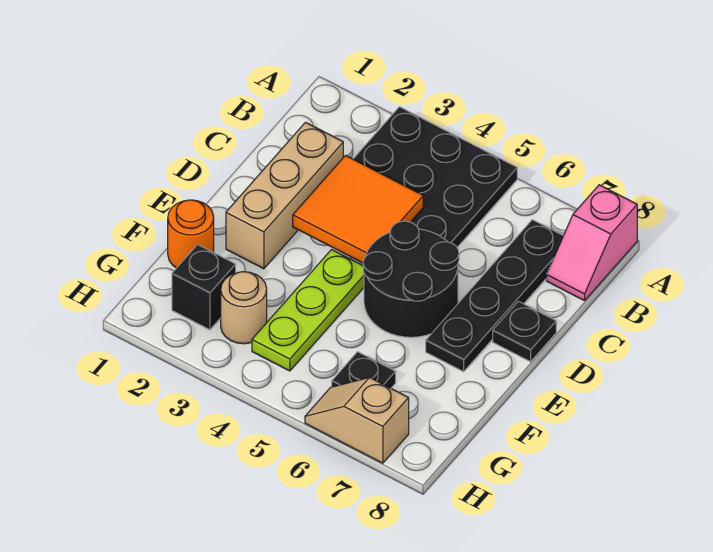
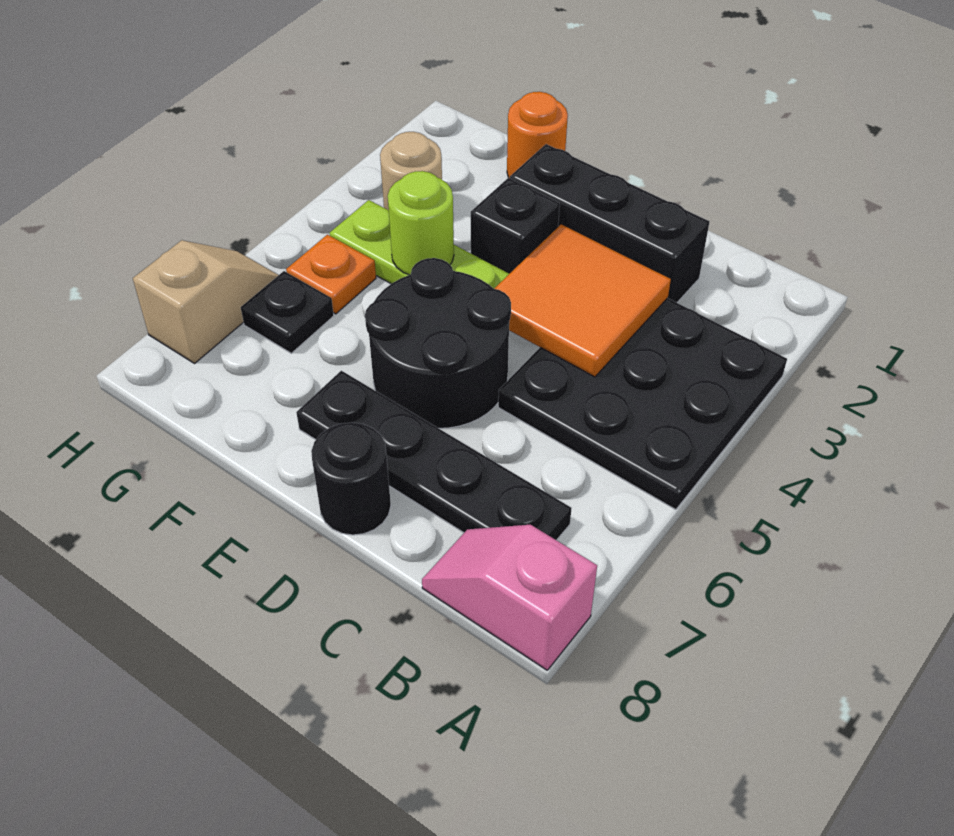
tan 1x3 brick [226,122,343,269] -> black 1x3 brick [510,144,709,303]
black 1x1 plate [493,301,556,362] -> black 1x1 round brick [311,422,391,535]
none -> lime 1x1 round brick [388,171,454,275]
black 1x1 brick [172,244,236,330] -> black 1x1 brick moved to [471,178,560,274]
none -> orange 1x1 plate [286,235,376,314]

